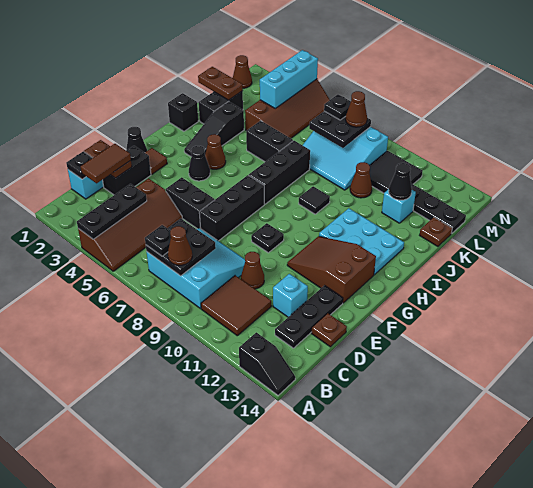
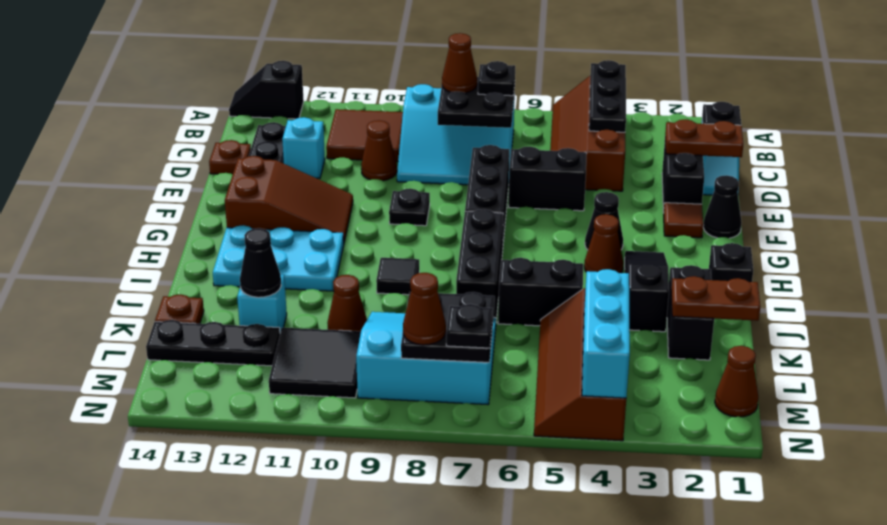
brown 1x2 tile [81,144,131,183] -> none

